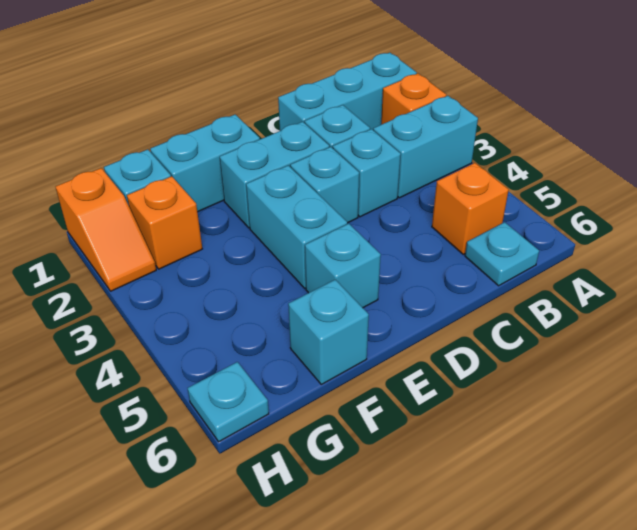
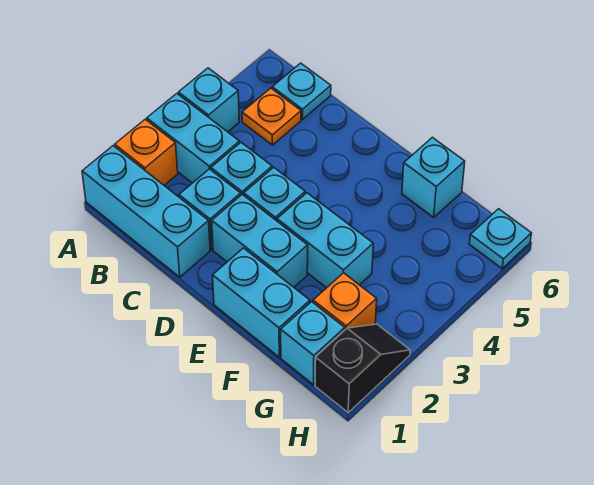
orange 1x1 brick [432,163,509,254] -> orange 1x1 plate [242,88,301,145]
cyan 1x2 brick [246,165,347,288] -> cyan 1x2 brick turned to [277,193,373,288]
cyan 1x1 brick [305,224,381,308] -> cyan 1x1 brick moved to [178,68,239,132]
orange 1x2 slope [56,168,156,291] -> black 1x2 slope [315,324,410,413]

